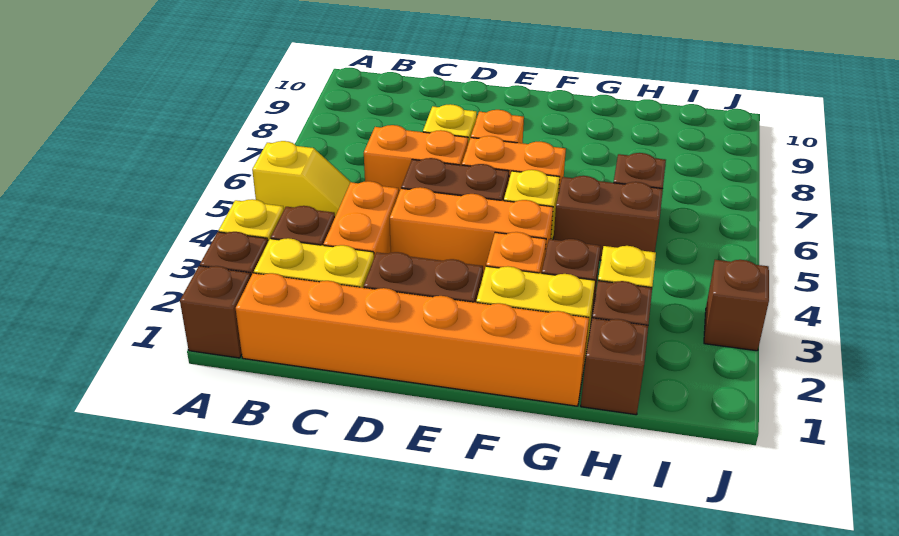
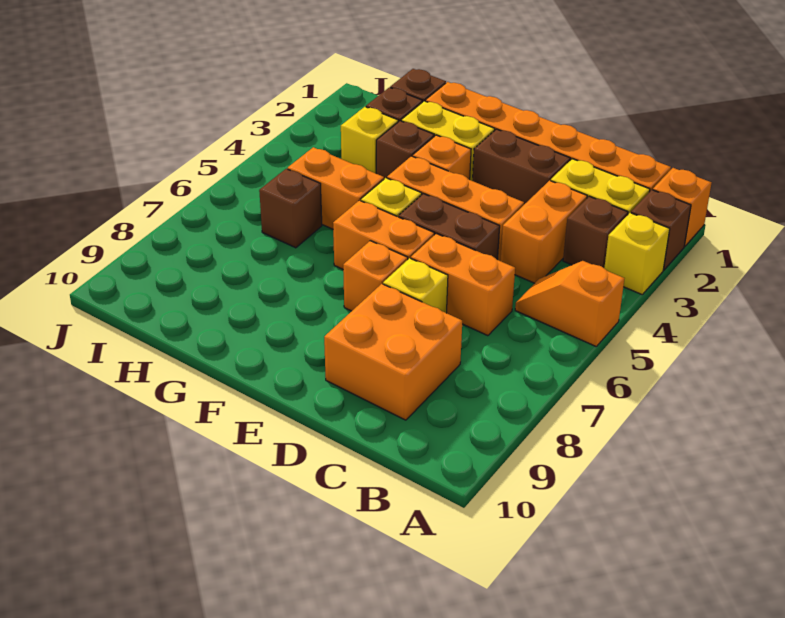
brown 1x1 brick [180,266,251,358] -> orange 1x1 brick [653,168,712,246]
yellow 1x2 slope [252,141,351,216] -> orange 1x2 slope [515,261,624,346]
none -> orange 2x2 brick [324,284,462,420]
brown 1x2 brick [553,176,663,260] -> orange 1x2 brick [287,147,384,229]
brown 1x1 brick [704,260,769,351] -> none

